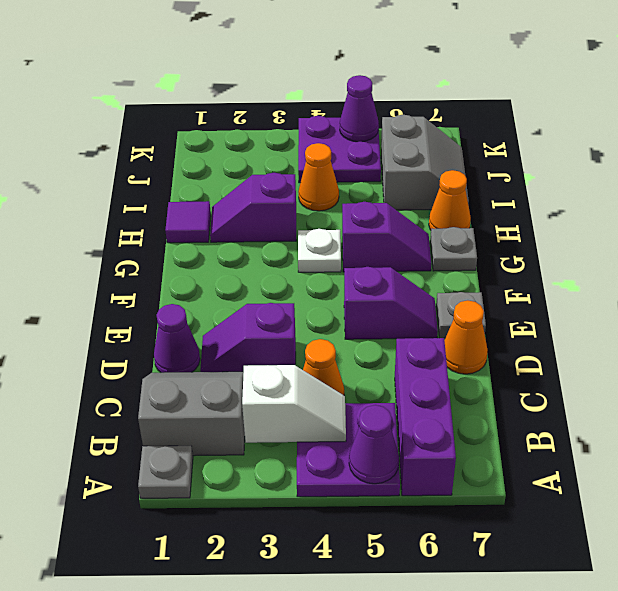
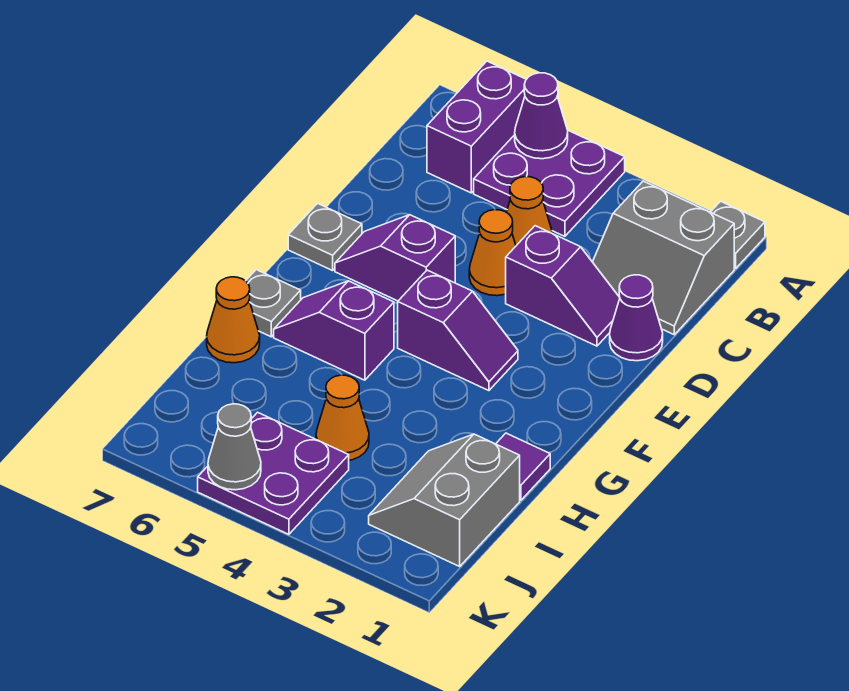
purple 1x3 brick [395,338,456,496] -> purple 1x2 brick [427,61,526,193]
white 1x2 slope [242,365,346,443] -> none
orange 1x1 cone [444,300,488,374] -> orange 1x1 cone moved to [469,210,516,296]
white 1x1 plate [298,229,341,272] -> none
purple 1x2 slope [210,173,296,242] -> purple 1x2 slope moved to [398,270,518,391]
grey 2x2 slope [381,115,469,210] -> grey 2x2 slope moved to [369,434,520,566]
purple 1x1 cone [340,75,379,142] -> grey 1x1 cone [208,404,261,490]

